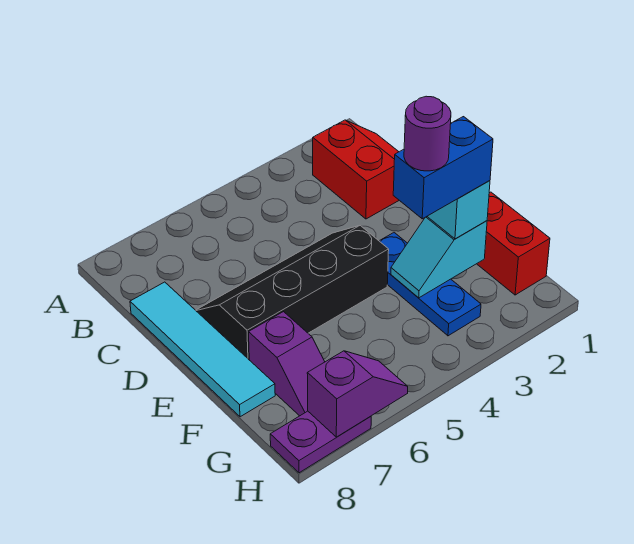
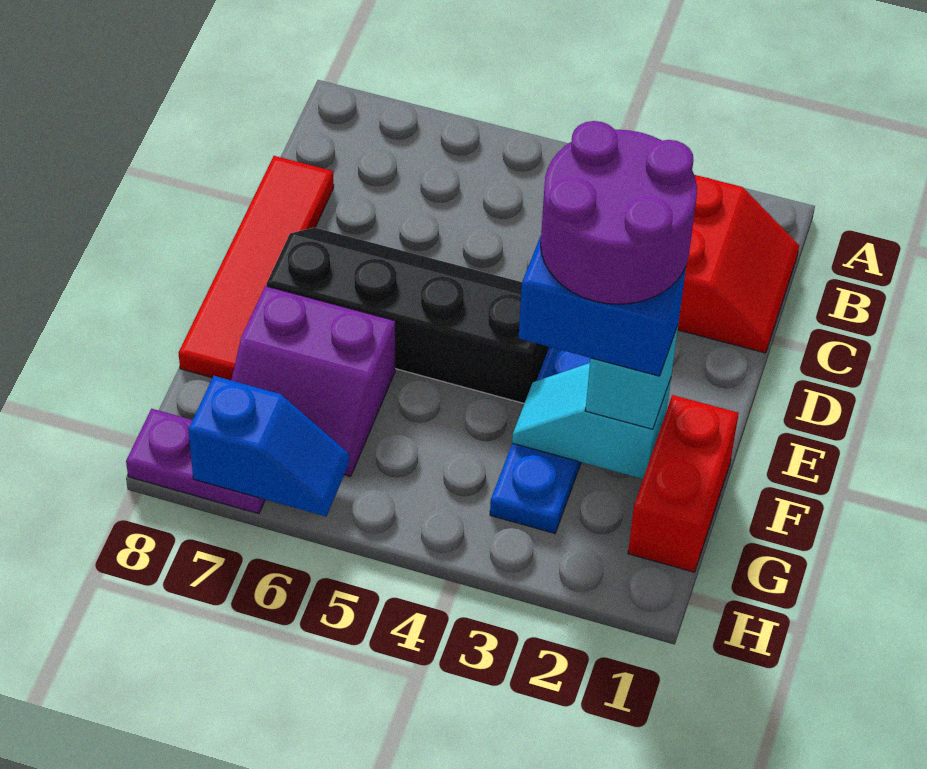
cyan 1x4 tile [130,282,275,417] -> red 1x4 tile [179,156,334,380]
purple 1x1 round brick [404,96,451,171] -> purple 2x2 round brick [541,121,697,304]
purple 1x2 slope [249,312,325,416] -> purple 2x2 slope [231,286,395,477]
purple 1x2 slope [307,351,408,437] -> blue 1x2 slope [188,376,349,516]

